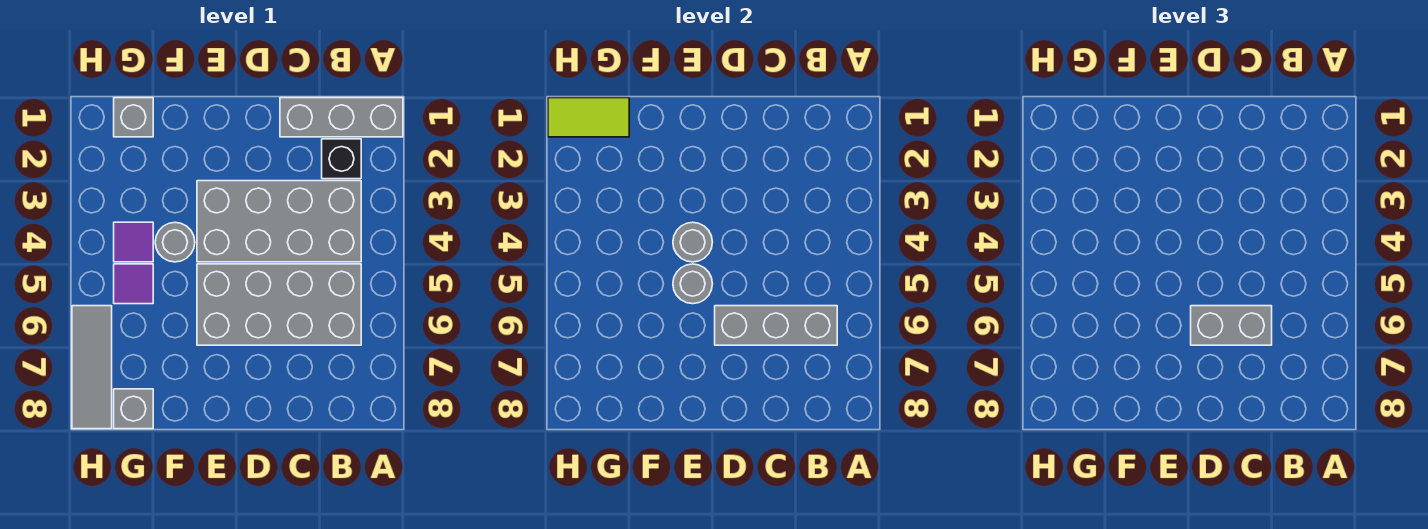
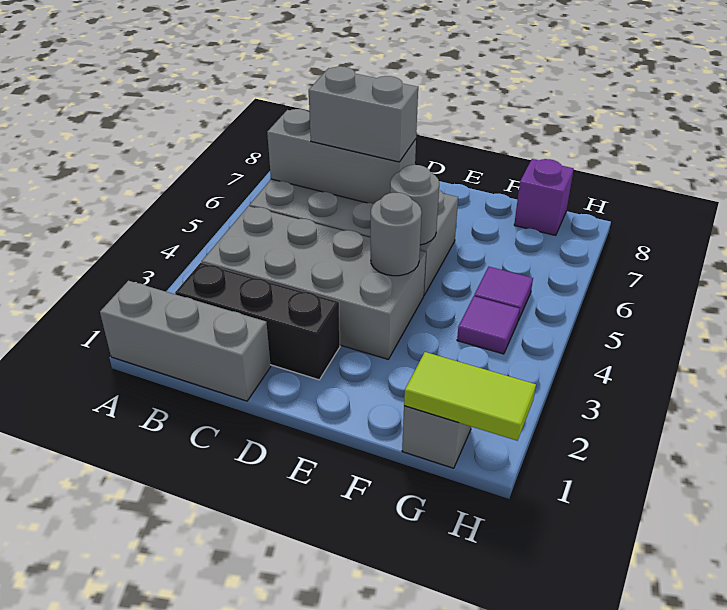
black 1x1 brick [322,139,361,179] -> black 1x3 brick [175,263,340,380]
grey 1x1 round brick [155,222,195,262] -> none
grey 1x1 brick [114,389,153,429] -> purple 1x1 brick [514,159,574,235]
grey 1x3 tile [72,306,112,429] -> none

